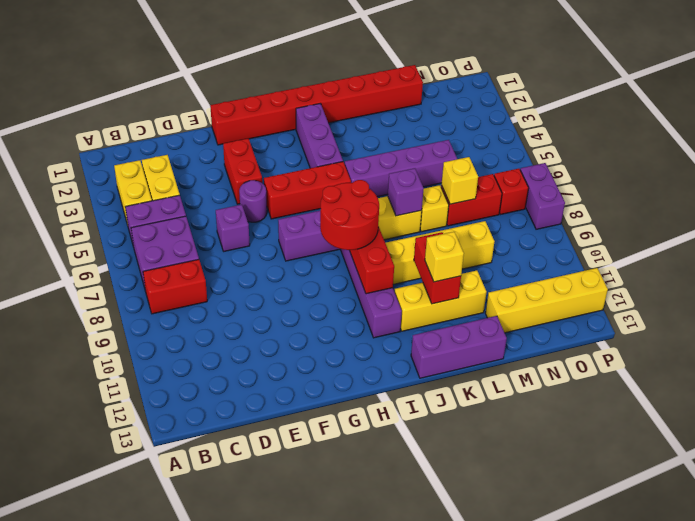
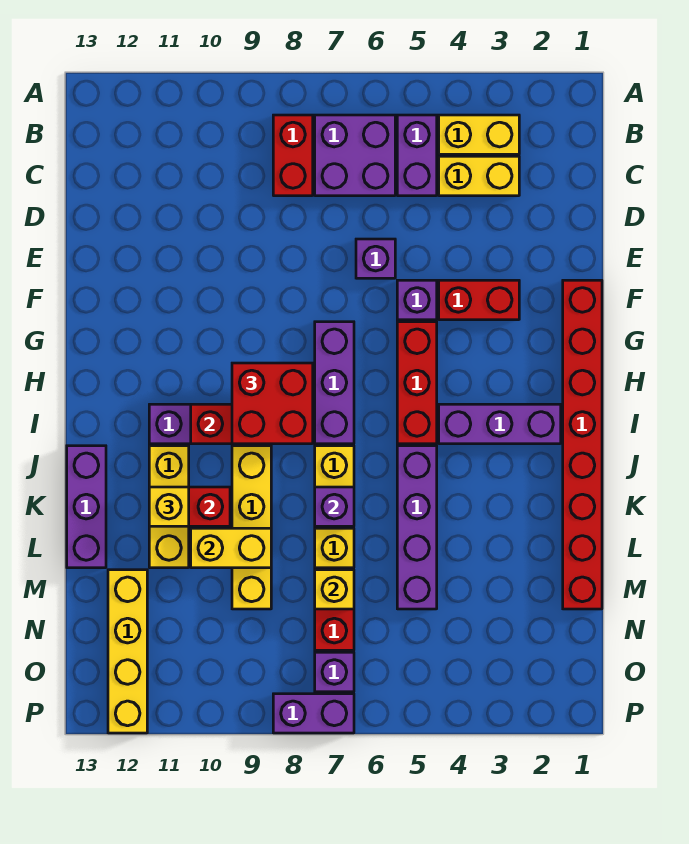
purple 1x1 round brick [239,180,267,222] -> purple 1x1 brick [397,280,437,320]
red 2x2 round brick [320,180,379,250] -> red 2x2 brick [232,363,313,444]
none -> yellow 1x2 brick [191,528,271,568]
red 1x1 brick [494,169,529,215] -> purple 1x1 brick [315,652,354,692]

